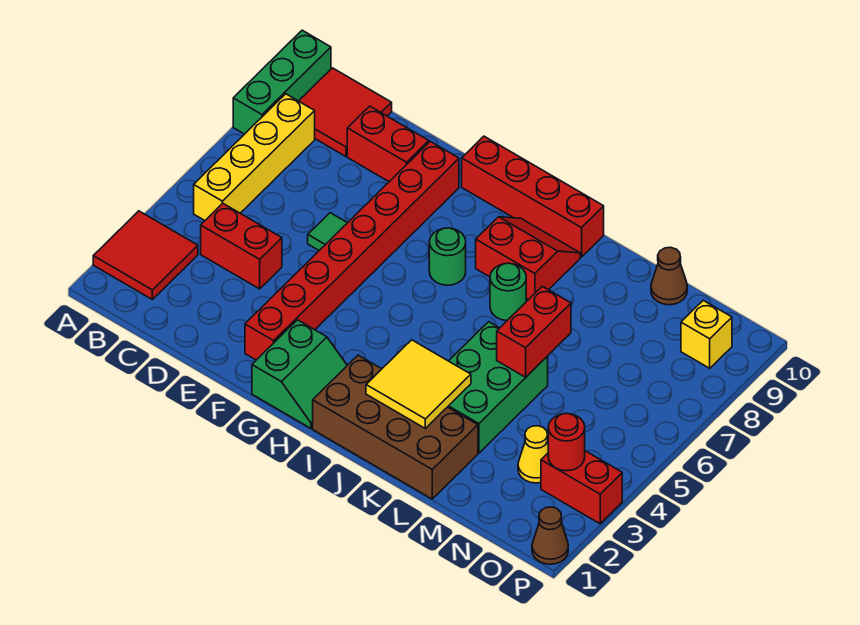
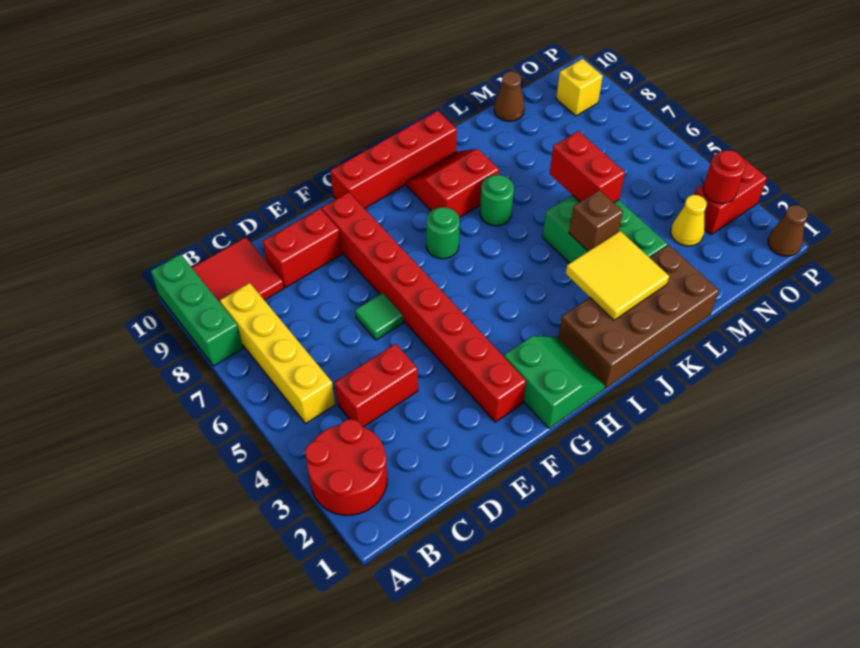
red 2x2 tile [93,211,198,299] -> red 2x2 round brick [305,419,387,515]
none -> brown 1x1 brick [569,190,623,251]

